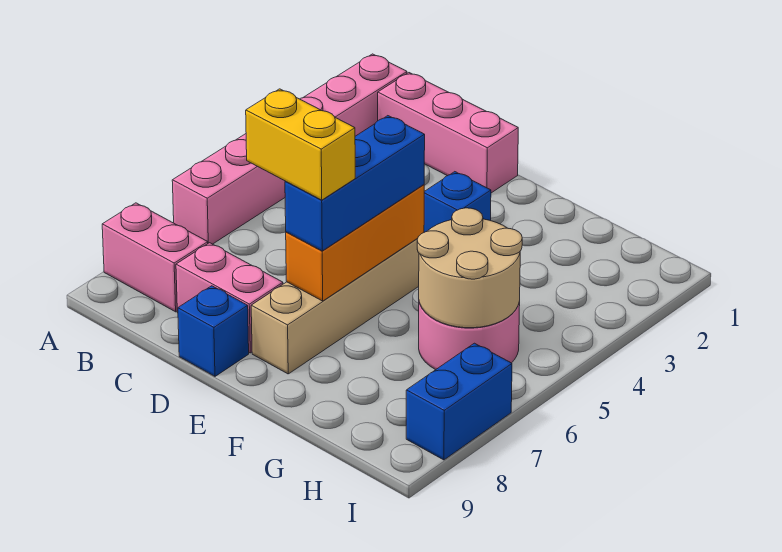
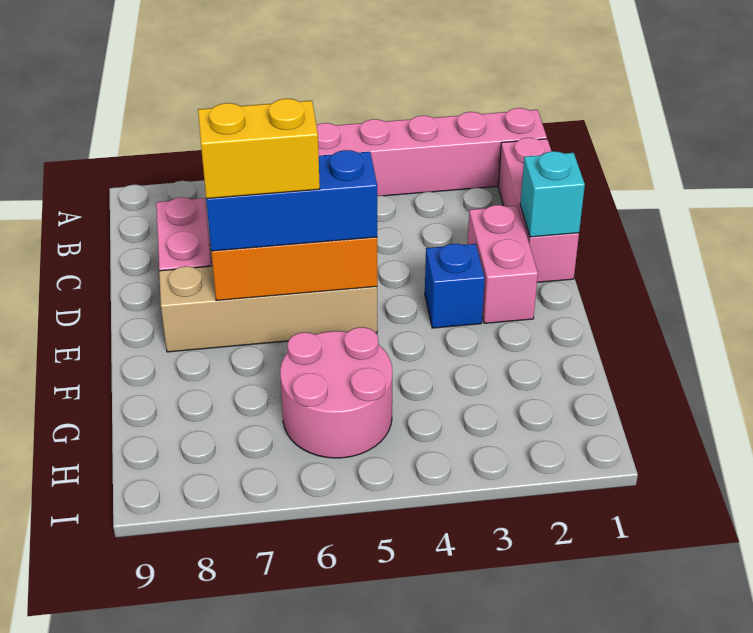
pink 1x2 brick [102,203,208,312] -> pink 1x2 brick moved to [468,205,538,323]
none -> cyan 1x1 brick [520,151,585,237]
yellow 1x2 brick [246,89,355,200] -> yellow 1x2 brick turned to [198,99,320,199]
blue 1x1 brick [178,286,249,376] -> none
tan 2x2 round brick [417,208,522,328] -> none
blue 1x2 brick [406,343,512,460] -> none

